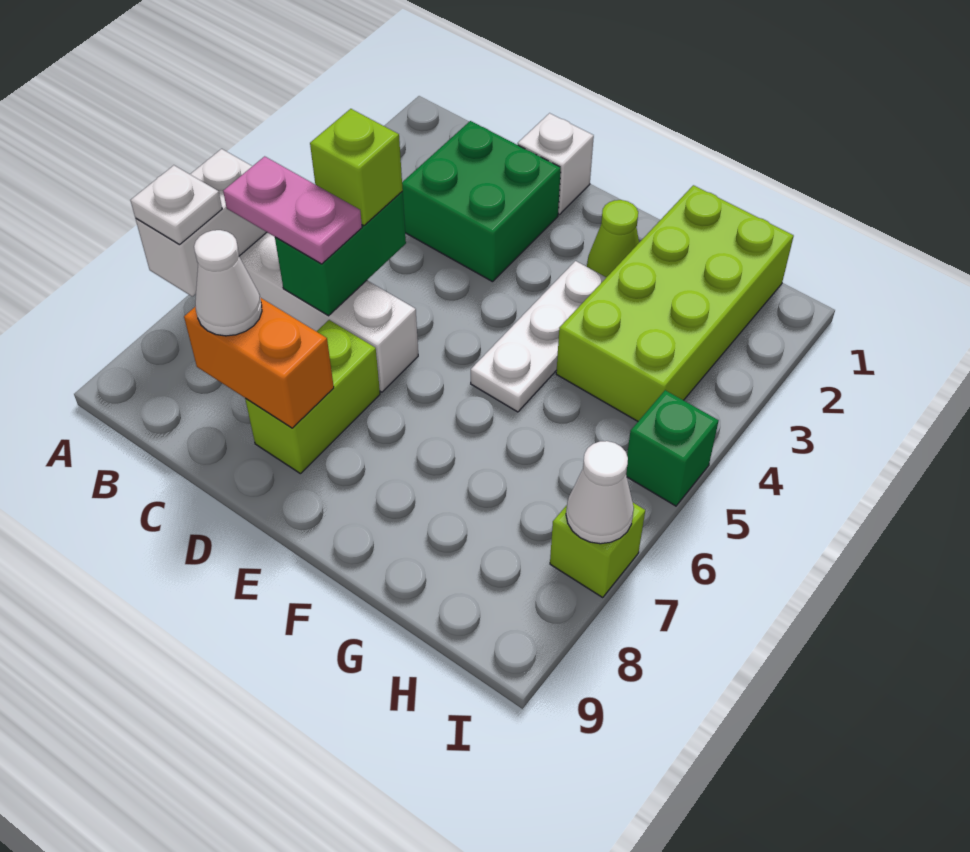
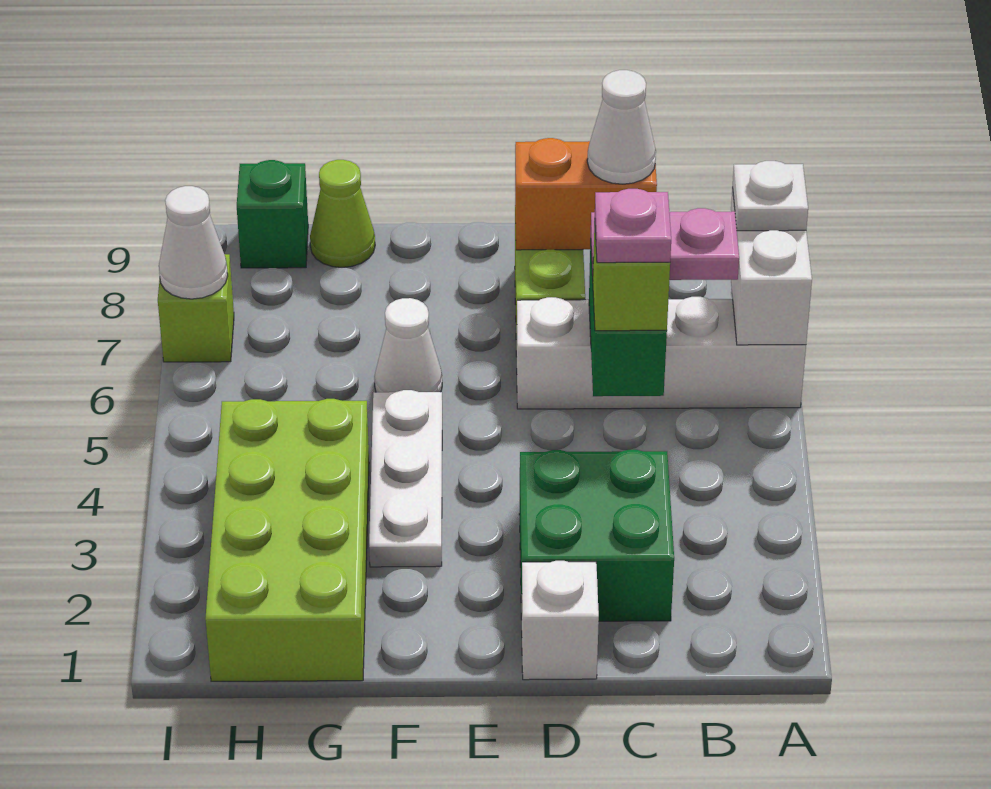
none -> pink 1x1 plate [595,189,671,263]
lime 1x1 cone [587,200,639,277] -> lime 1x1 cone moved to [310,160,375,268]
none -> white 1x1 cone [374,298,442,392]
green 1x1 brick [626,390,719,506] -> green 1x1 brick moved to [237,160,308,268]

